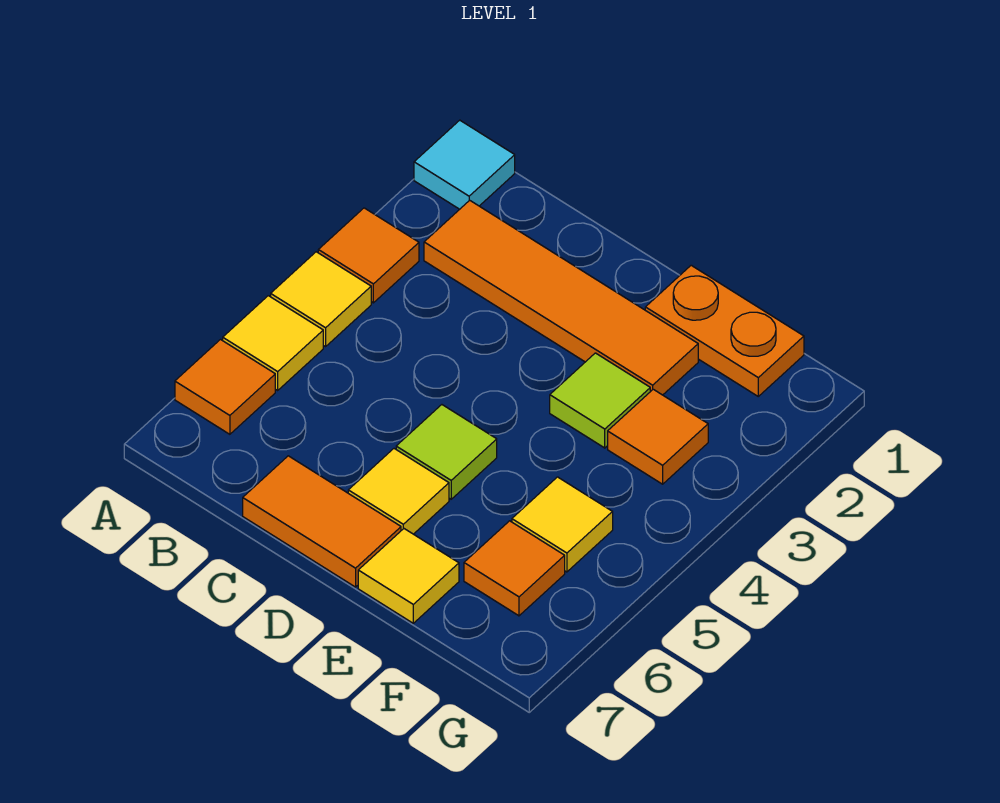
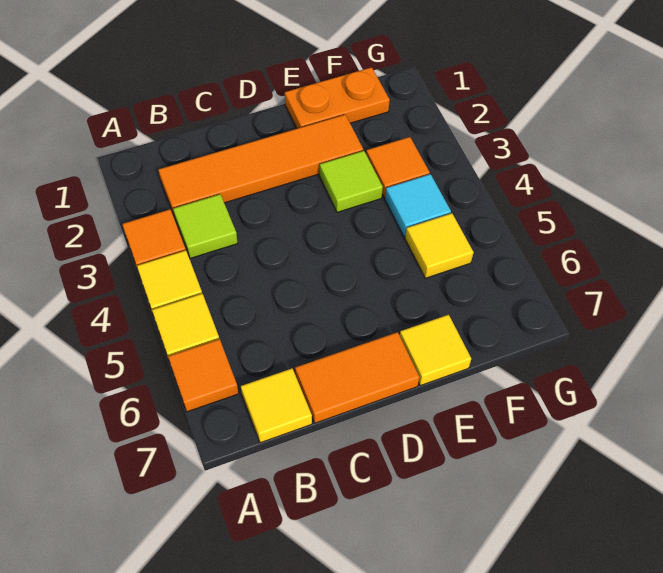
cyan 1x1 tile [414,120,515,209] -> cyan 1x1 tile moved to [385,174,451,237]
lime 1x1 tile [396,405,497,499] -> lime 1x1 tile moved to [173,194,238,258]
yellow 1x1 tile [348,449,449,534] -> yellow 1x1 tile moved to [241,369,312,443]
orange 1x1 tile [464,521,565,616] -> none

